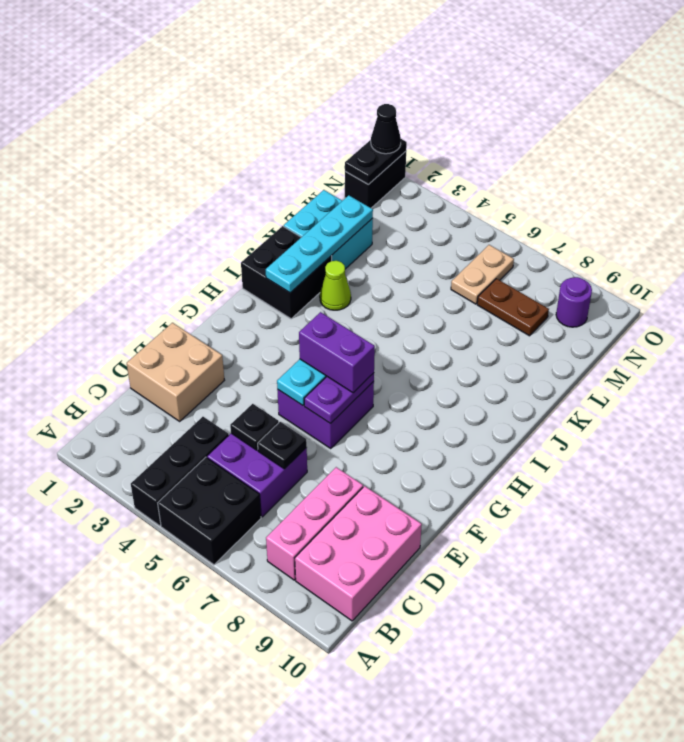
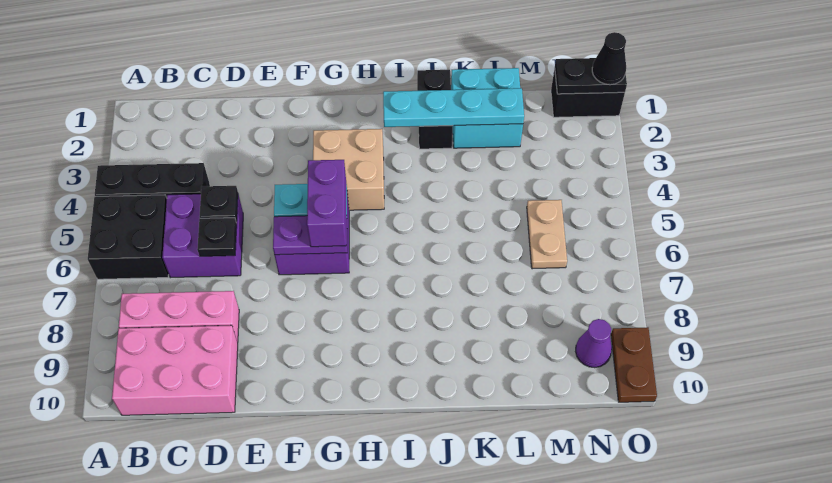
tan 2x2 brick [127,323,225,421] -> tan 2x2 brick moved to [313,129,384,210]
black 2x2 brick [241,226,332,319] -> black 1x2 brick [417,70,453,149]
lime 1x1 cone [320,261,351,310] -> none
tan 1x2 plate [451,245,514,304] -> tan 1x2 plate turned to [527,200,567,269]
brown 1x2 plate [477,279,549,336] -> brown 1x2 plate moved to [611,327,657,402]
purple 1x1 round brick [556,277,592,327] -> purple 1x1 cone [576,319,612,368]

